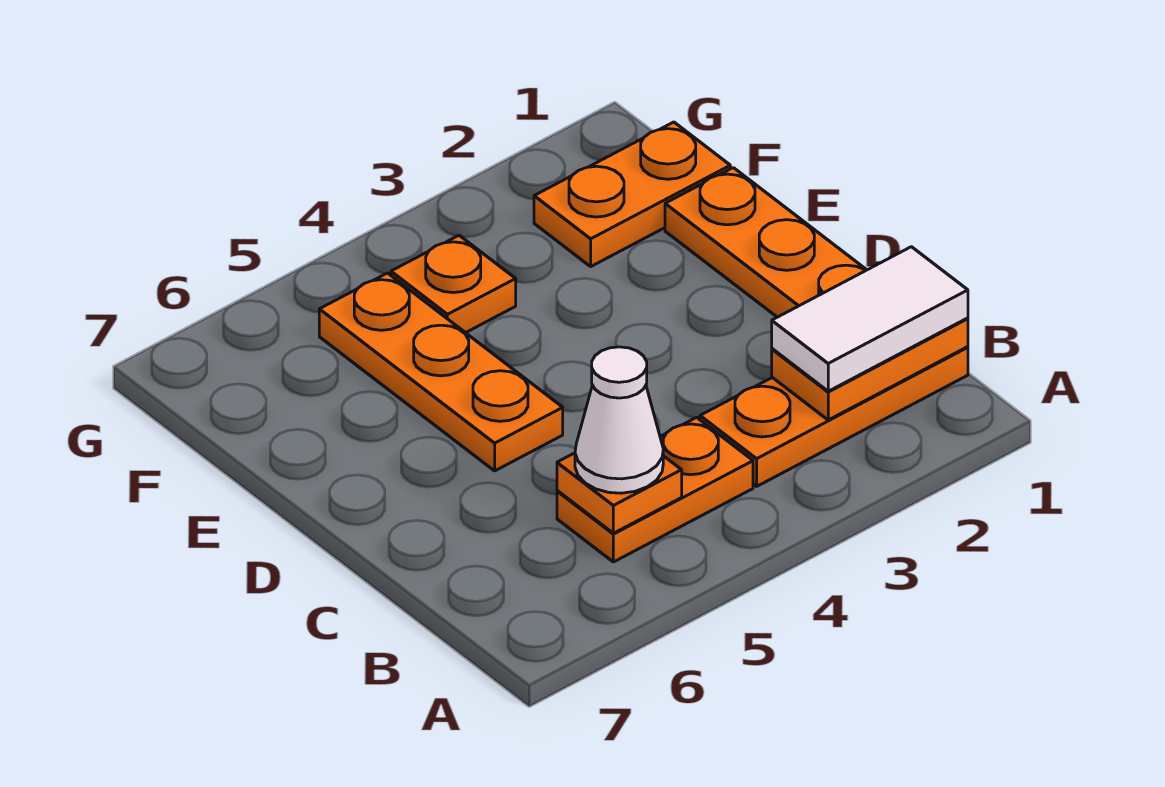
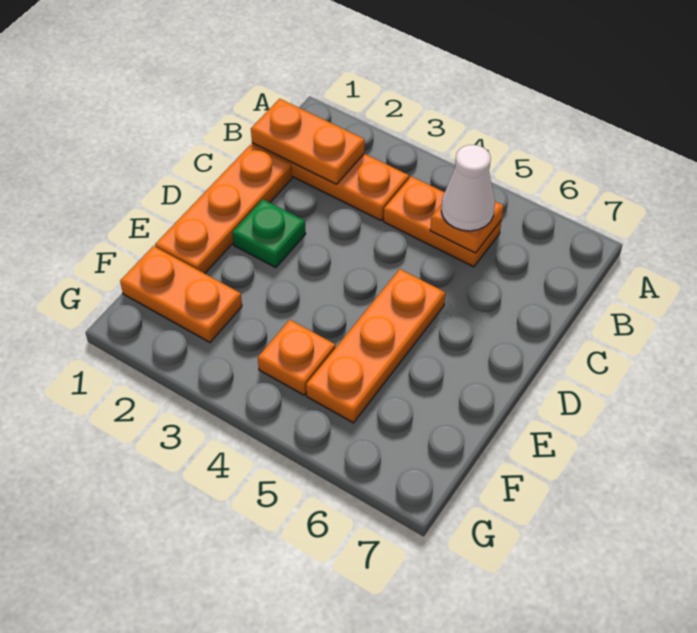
white 1x2 tile [772,247,968,391] -> none
none -> green 1x1 plate [232,199,306,268]

